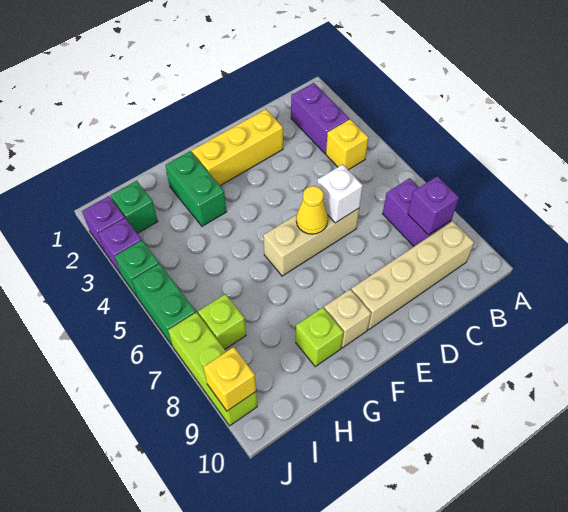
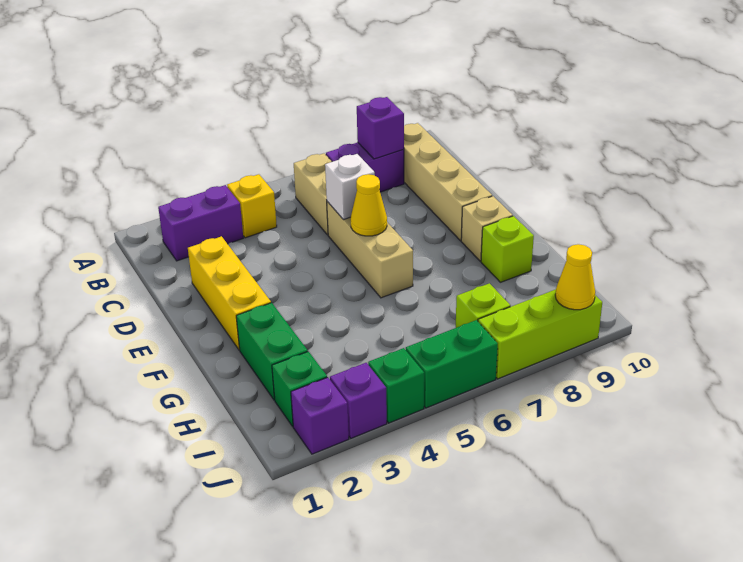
none -> tan 1x2 brick [294,153,332,235]
green 1x2 brick [165,151,226,226] -> green 1x2 brick turned to [236,303,308,400]
yellow 1x1 brick [203,347,256,411] -> yellow 1x1 cone [555,244,595,310]

